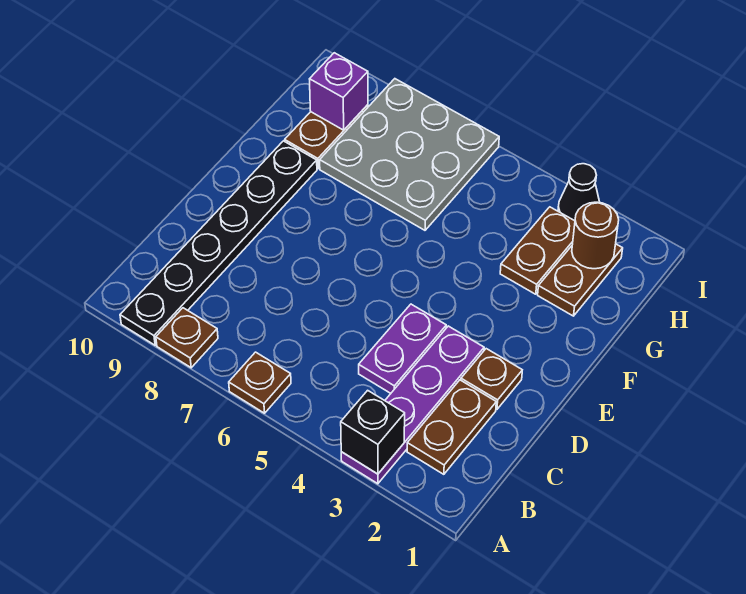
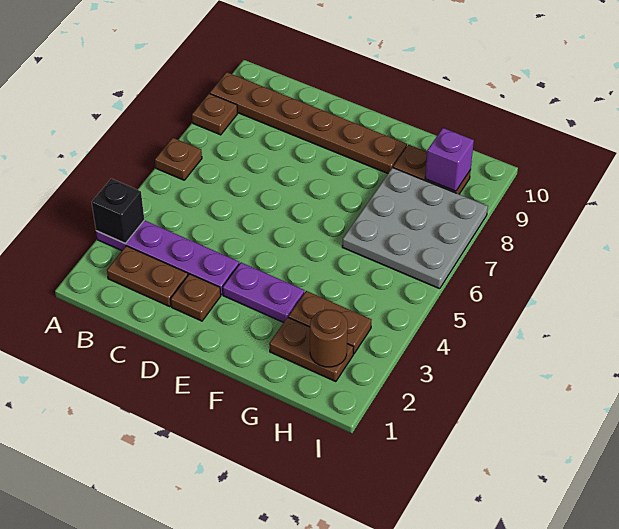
black 1x6 plate [120,141,317,345] -> brown 1x6 plate [210,72,407,173]
purple 1x2 plate [359,304,446,393] -> purple 1x2 plate moved to [223,263,304,323]
black 1x1 cone [558,164,600,221] -> none

